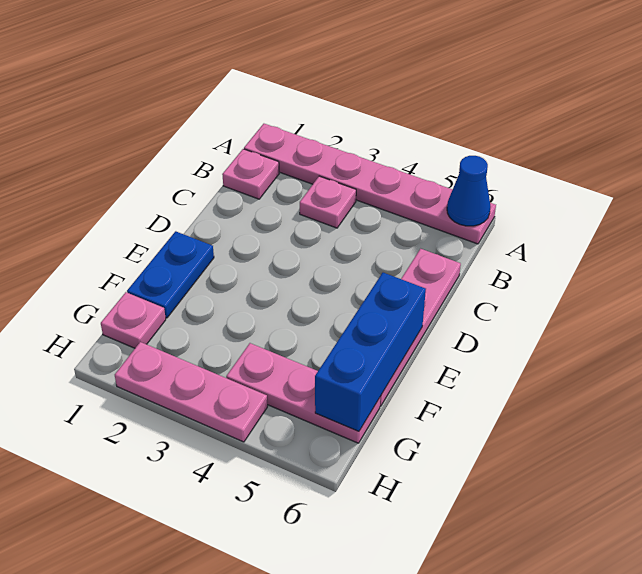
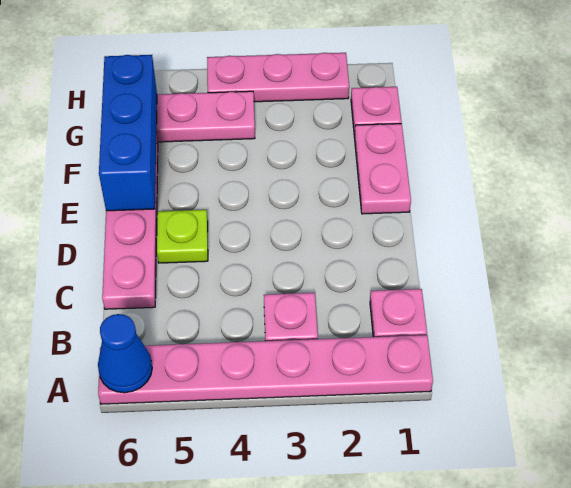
none -> lime 1x1 plate [157,210,208,263]
blue 1x2 plate [127,231,214,318] -> pink 1x2 plate [354,124,411,214]

